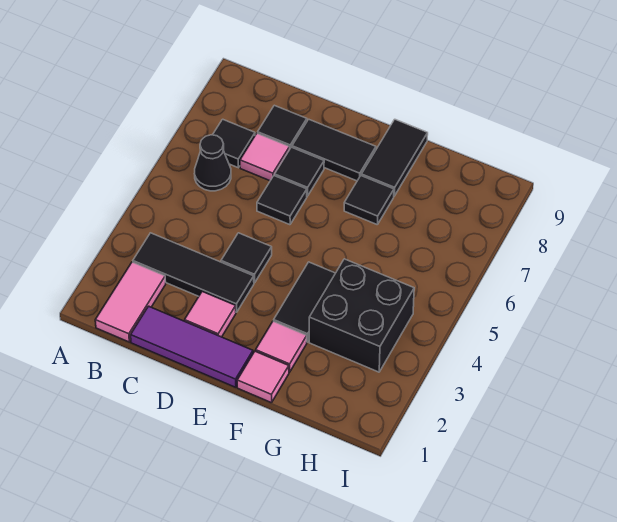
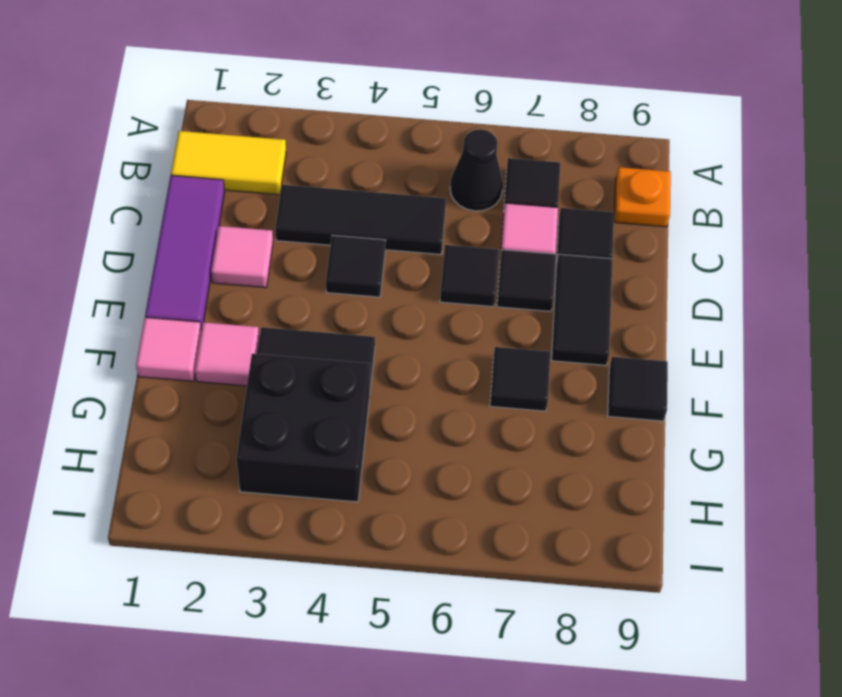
pink 1x2 tile [95,262,166,342] -> yellow 1x2 tile [171,131,286,195]
black 1x3 tile [133,233,254,312] -> black 1x3 tile turned to [275,185,446,254]
none -> orange 1x1 plate [614,167,671,227]
black 1x2 tile [361,119,428,196] -> black 1x1 tile [608,357,668,421]

